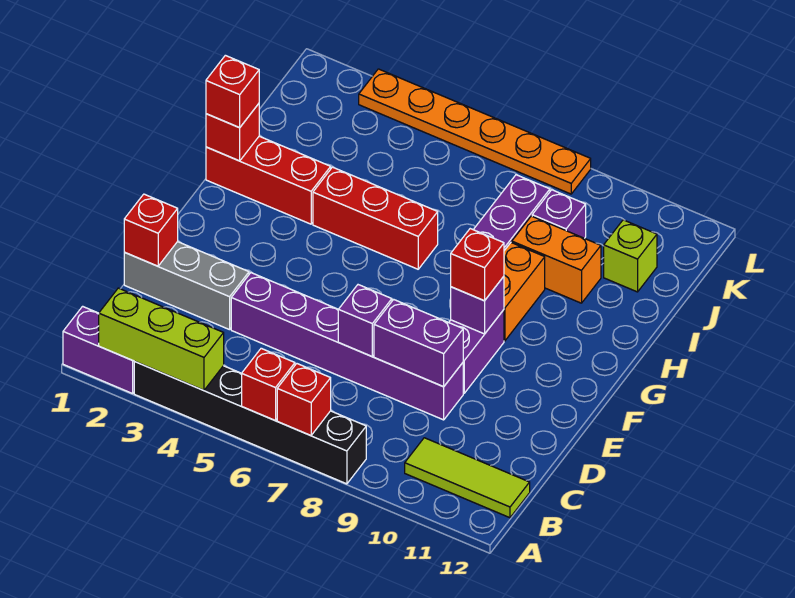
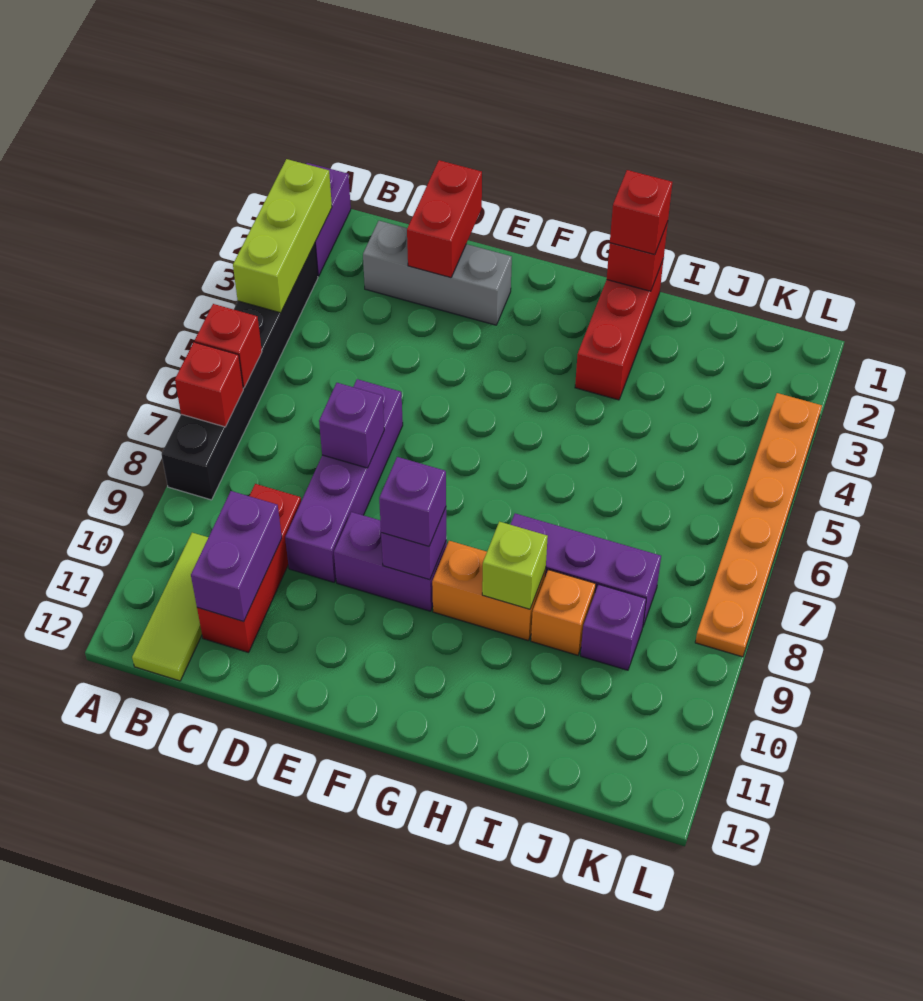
grey 1x3 brick [124,242,249,330] -> grey 1x3 brick turned to [363,221,512,325]
red 1x1 brick [124,194,178,266] -> red 1x2 brick [407,160,482,278]
purple 1x6 brick [231,273,463,420] -> purple 1x4 brick [285,379,403,582]
purple 1x2 brick [374,300,463,387] -> purple 1x2 brick moved to [191,491,282,621]
red 1x1 brick [451,229,504,301] -> purple 1x1 brick [379,457,446,546]
red 1x3 brick [313,167,438,269] -> red 1x3 brick moved to [197,484,301,653]
orange 1x2 brick [512,216,601,303] -> orange 1x1 brick [531,570,596,655]
lime 1x1 brick [604,220,657,292] -> lime 1x1 brick moved to [482,522,548,609]

